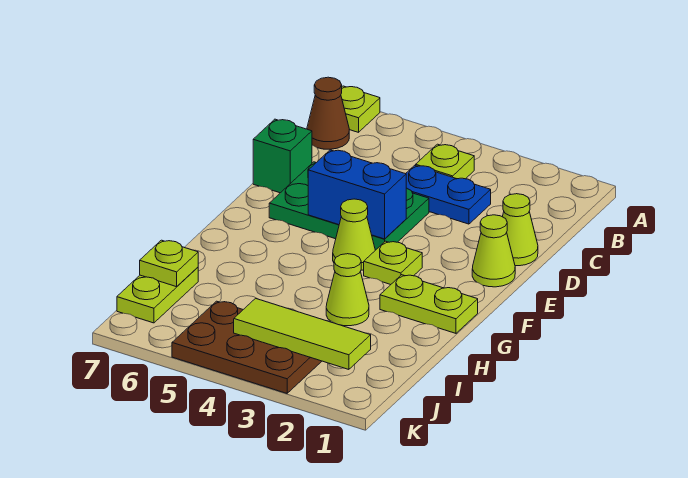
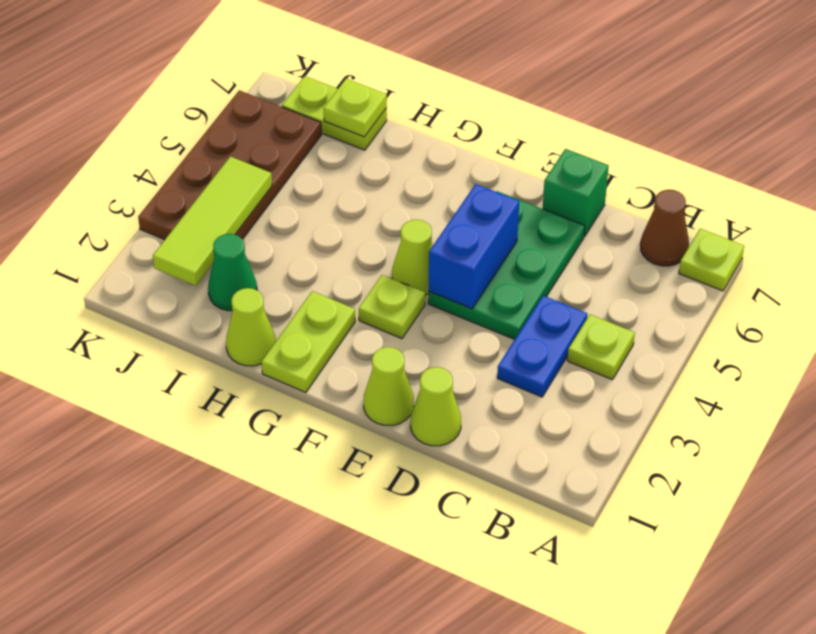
lime 1x1 cone [326,254,369,326] -> lime 1x1 cone moved to [226,288,276,366]
none -> green 1x1 cone [208,234,257,311]
brown 2x3 plate [172,301,322,393] -> brown 2x4 plate [138,90,321,240]

